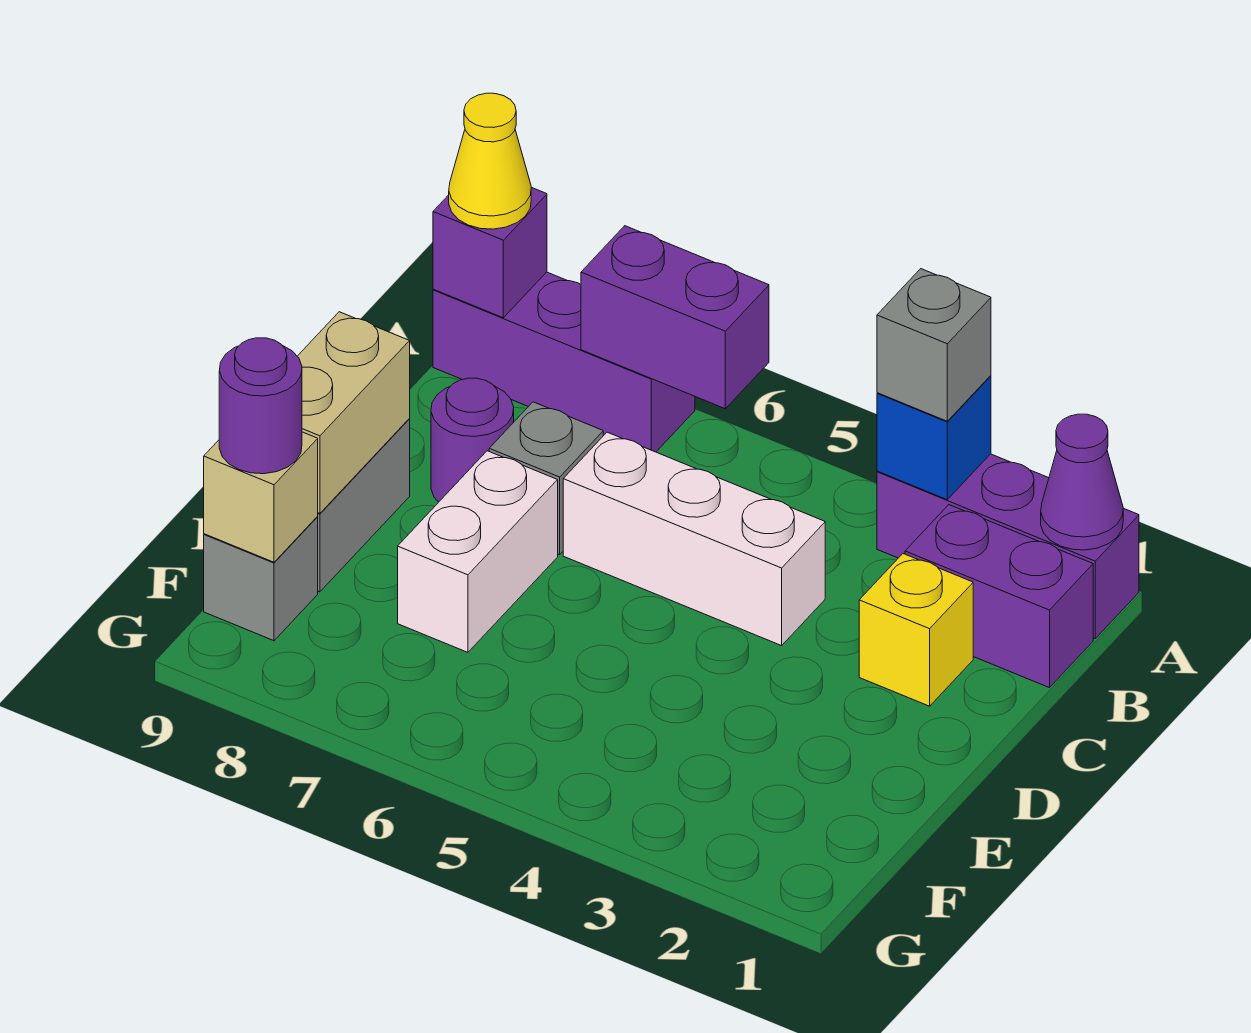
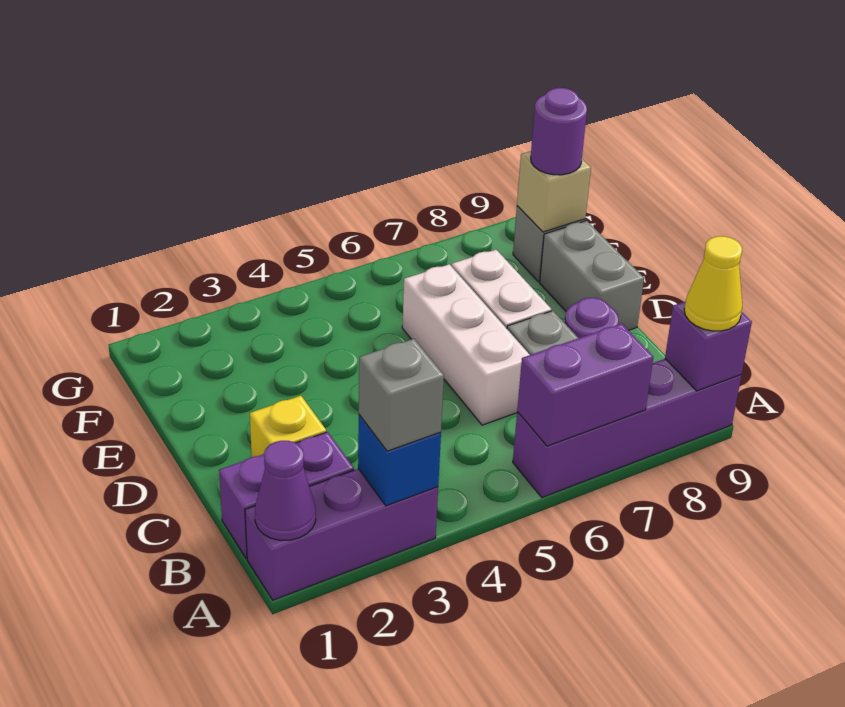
purple 1x3 brick [433,272,695,452] -> purple 1x4 brick [513,359,742,497]
white 1x3 brick [563,432,825,646] -> white 1x3 brick turned to [402,264,530,425]
tan 1x2 brick [297,312,410,513] -> none

